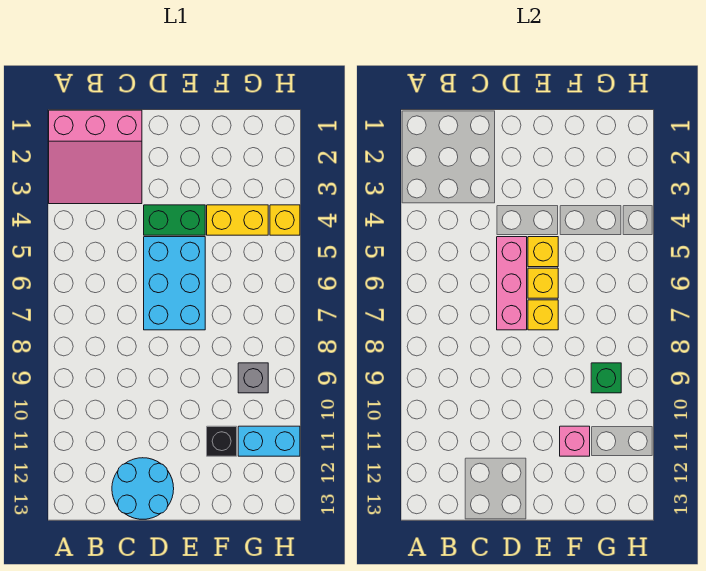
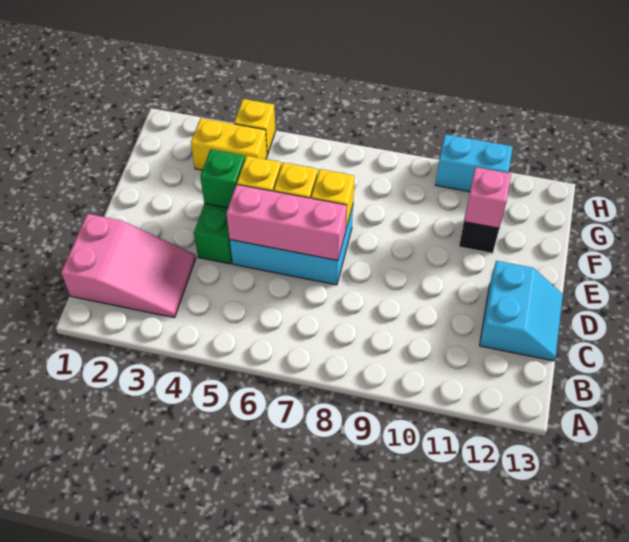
pink 3x3 slope [49,110,142,204] -> pink 2x3 slope [61,214,196,318]
cyan 2x2 round brick [112,458,174,519] -> cyan 2x2 slope [480,261,563,361]
yellow 1x2 brick [207,205,268,235] -> yellow 1x2 brick turned to [191,118,267,170]
grey 1x1 brick [238,363,268,393] -> none
green 1x1 brick [591,363,621,393] -> green 1x1 brick moved to [200,149,245,208]
cyan 1x2 brick [238,426,300,456] -> cyan 1x2 brick turned to [435,134,513,192]

